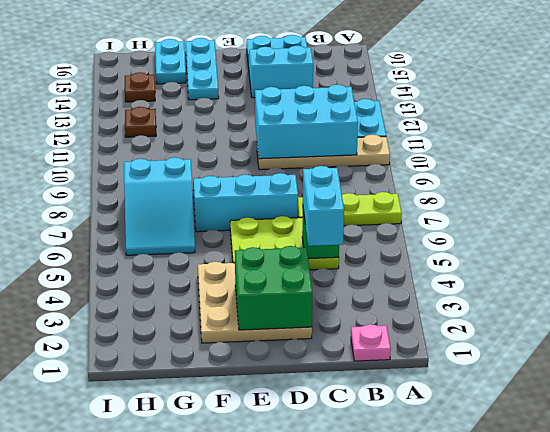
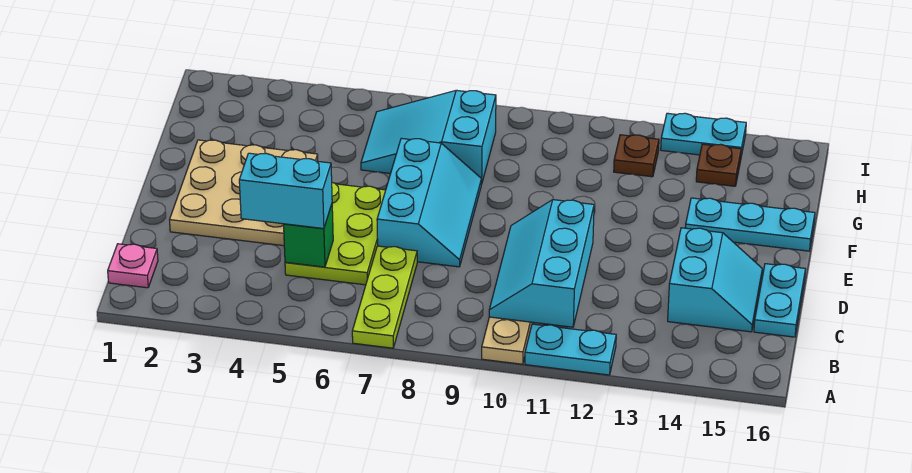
cyan 2x3 brick [255,84,358,159] -> cyan 2x3 slope [489,200,594,327]
green 2x2 brick [235,246,312,330] -> none
cyan 1x2 plate [155,39,186,84] -> cyan 1x2 plate moved to [661,113,746,156]

